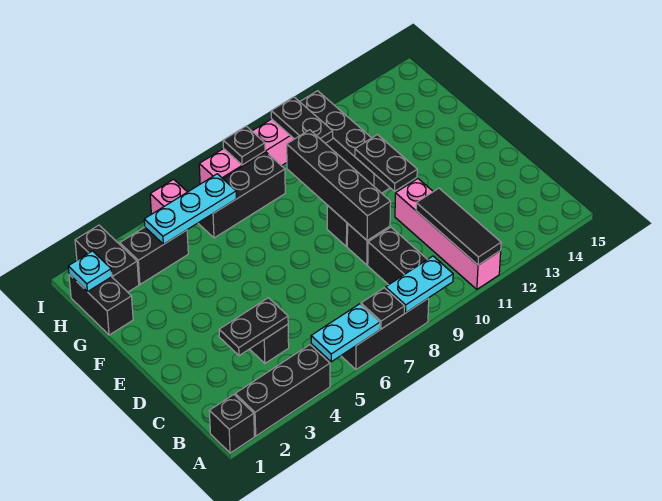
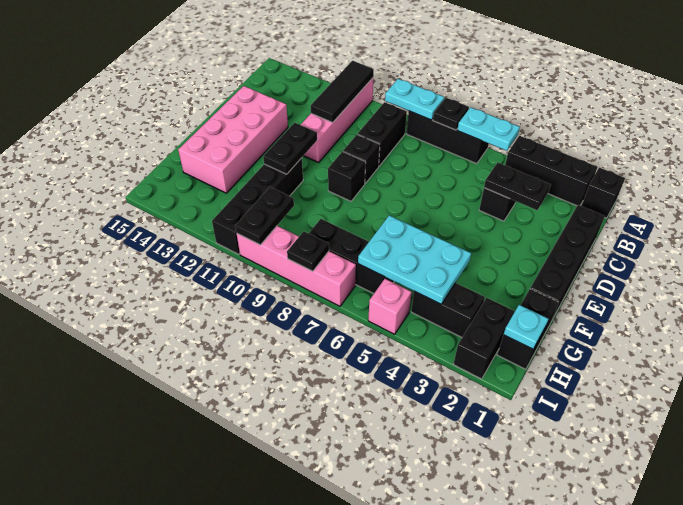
black 1x4 brick [287,130,391,241] -> black 1x4 brick moved to [530,205,605,319]
none -> pink 2x4 brick [178,86,288,193]
cyan 1x3 plate [144,174,236,244] -> cyan 2x3 plate [358,215,471,304]

